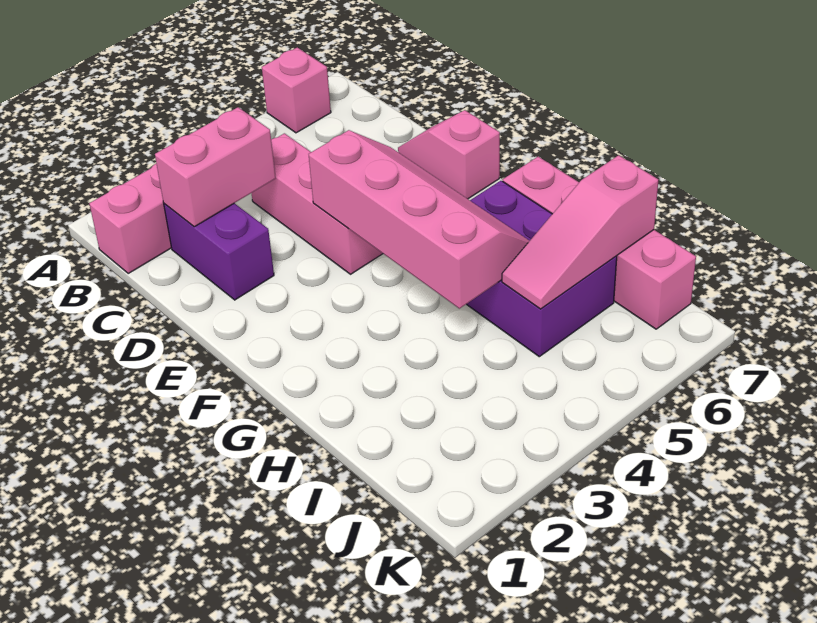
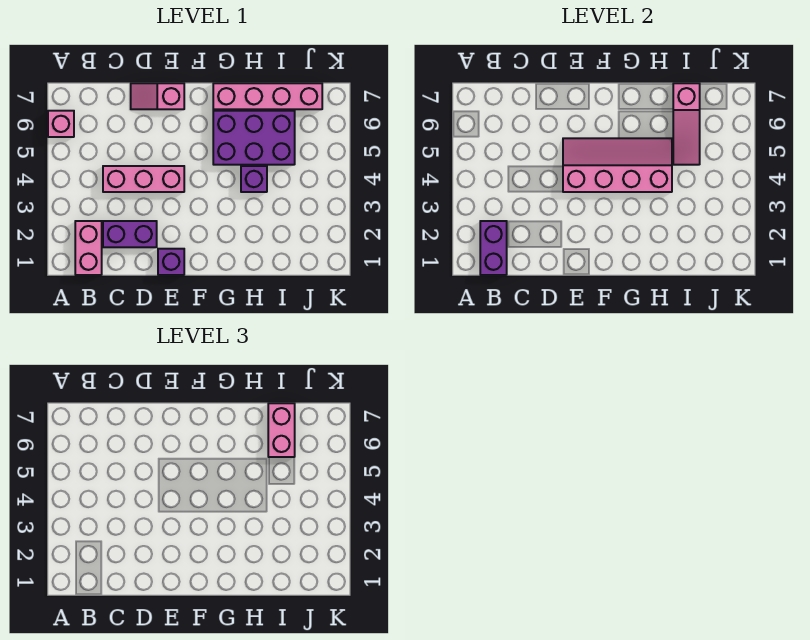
none -> purple 1x2 brick [480,221,507,275]
pink 1x2 brick [155,107,276,227] -> pink 1x2 brick moved to [268,403,295,457]
none -> purple 1x1 brick [158,249,184,275]
none -> purple 1x1 brick [241,166,267,192]

